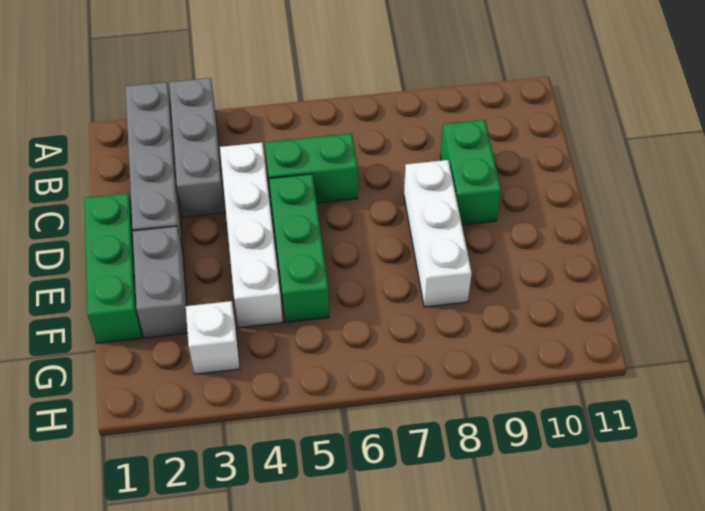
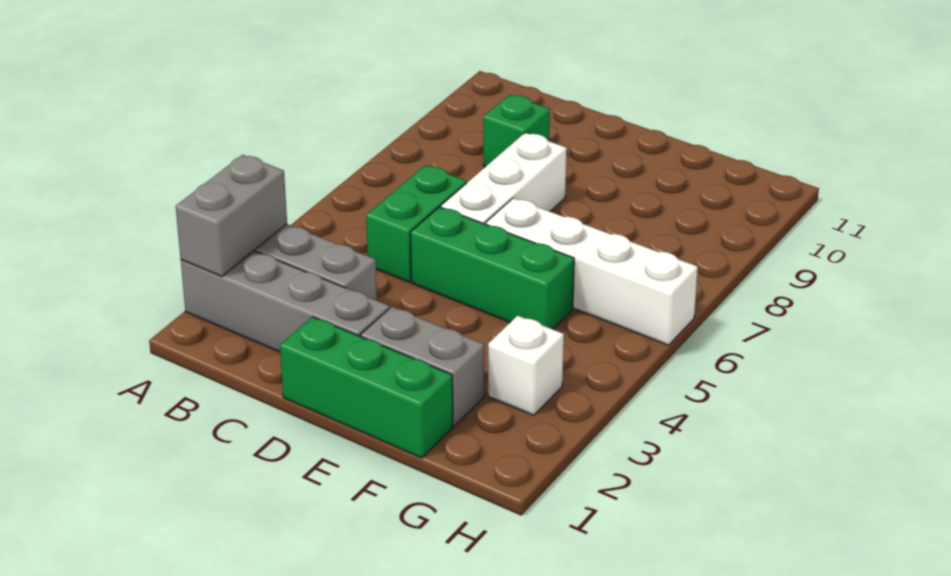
none -> grey 1x2 brick [176,155,287,276]
white 1x4 brick [220,143,283,328] -> white 1x4 brick moved to [486,198,698,345]
green 1x2 brick [441,120,501,225] -> green 1x1 brick [483,95,550,167]
white 1x3 brick [404,160,472,307] -> white 1x3 brick turned to [441,133,567,224]

